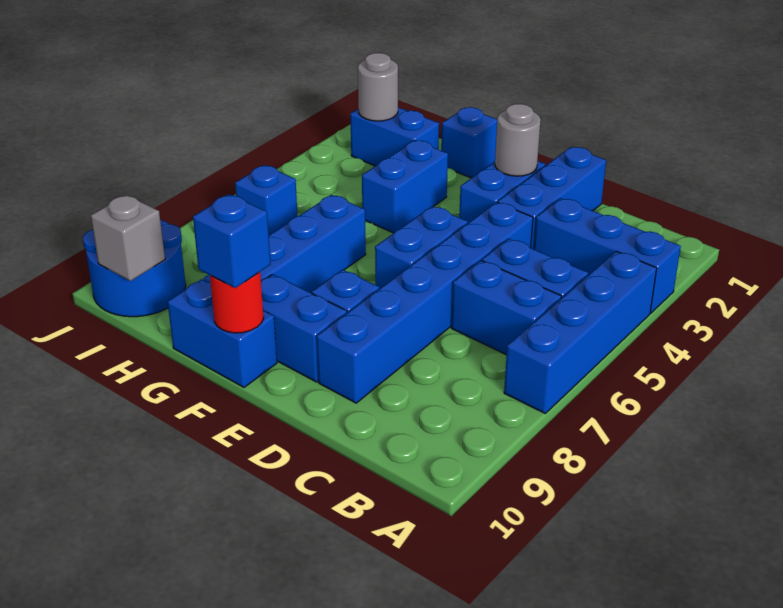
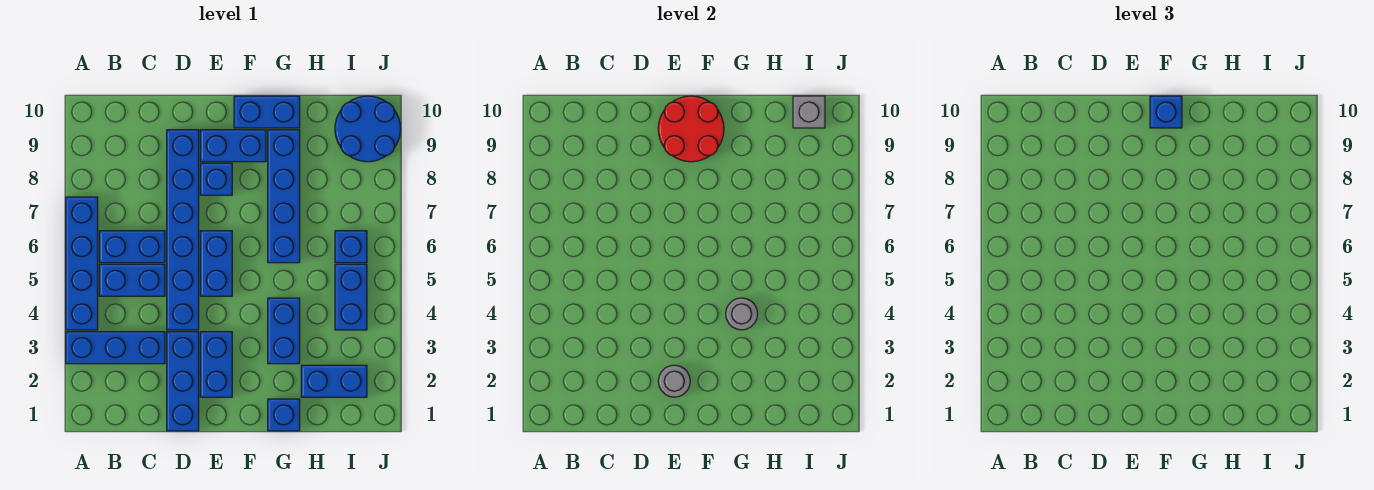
red 1x1 round brick [210,272,264,333] -> red 2x2 round brick [658,96,724,162]
grey 1x1 round brick [358,53,398,121] -> grey 1x1 round brick moved to [726,298,758,330]
none -> blue 1x2 brick [335,264,367,330]

